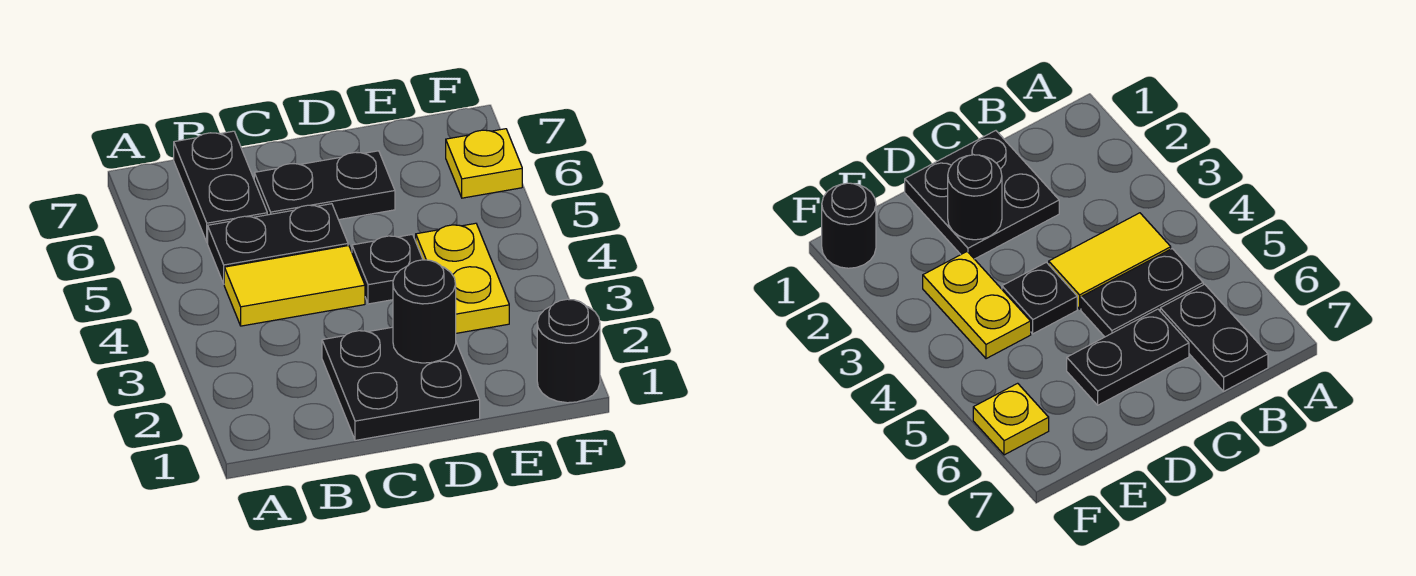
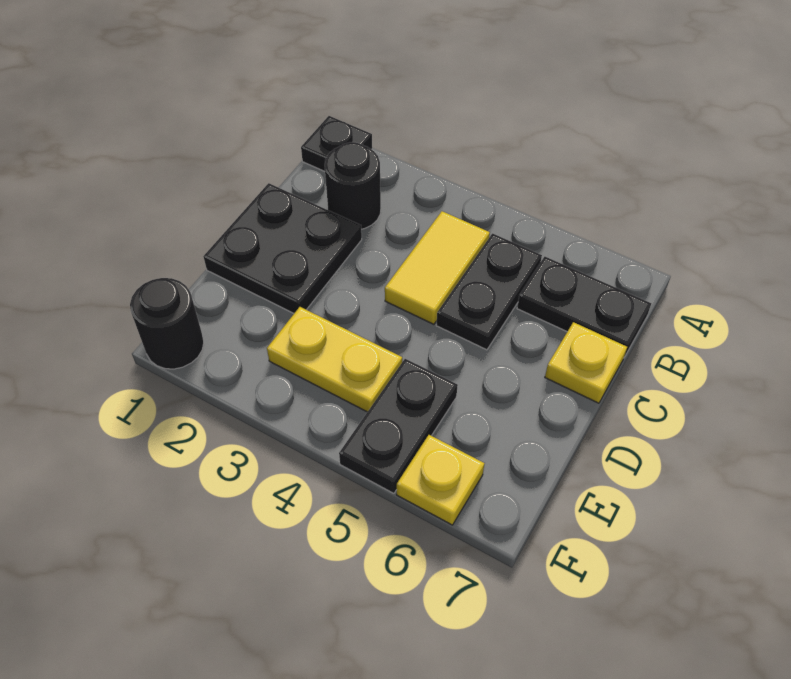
black 1x2 plate [254,151,395,220] -> black 1x2 plate moved to [339,359,458,493]
none -> yellow 1x1 plate [545,322,627,403]
black 1x1 round brick [393,260,456,363] -> black 1x1 round brick moved to [325,142,381,229]
black 1x1 plate [352,234,423,304] -> black 1x1 plate moved to [301,116,372,171]

